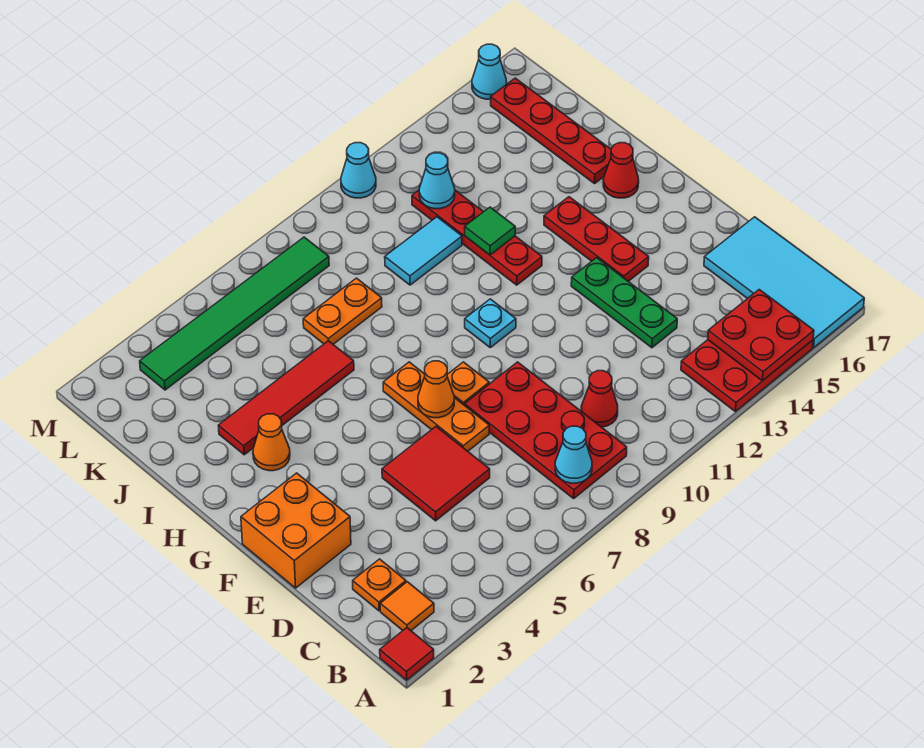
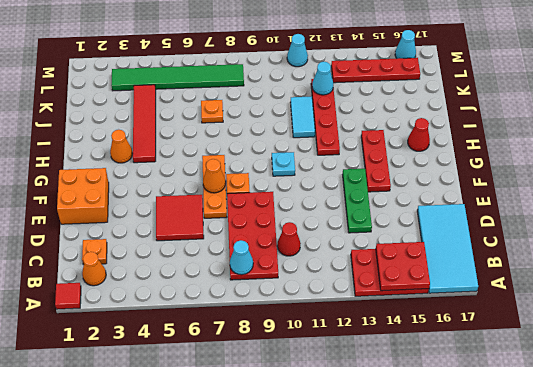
orange 1x1 tile [380,582,434,630] -> orange 1x1 cone [82,252,106,286]
red 1x4 tile [218,341,354,455] -> red 1x4 tile turned to [133,85,156,163]
green 1x1 tile [465,207,515,255] -> none
red 1x4 plate [491,78,611,184] -> red 1x4 plate turned to [331,58,420,83]
orange 1x2 plate [303,278,382,344] -> orange 1x1 plate [201,100,223,123]
cyan 1x2 tile [385,217,462,285] -> cyan 1x2 tile turned to [290,96,315,138]

